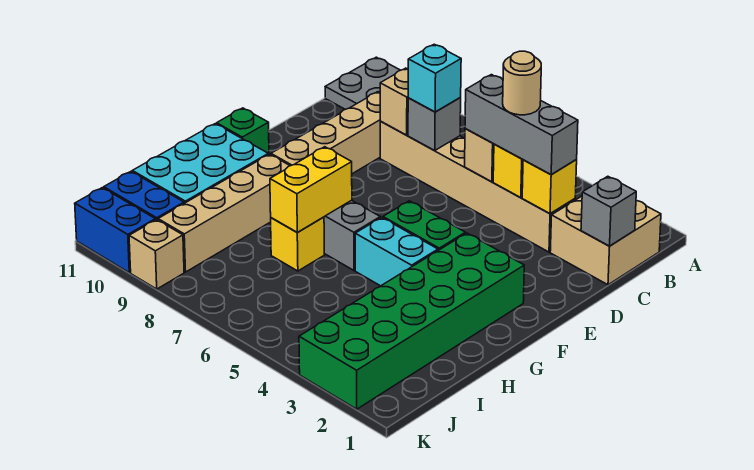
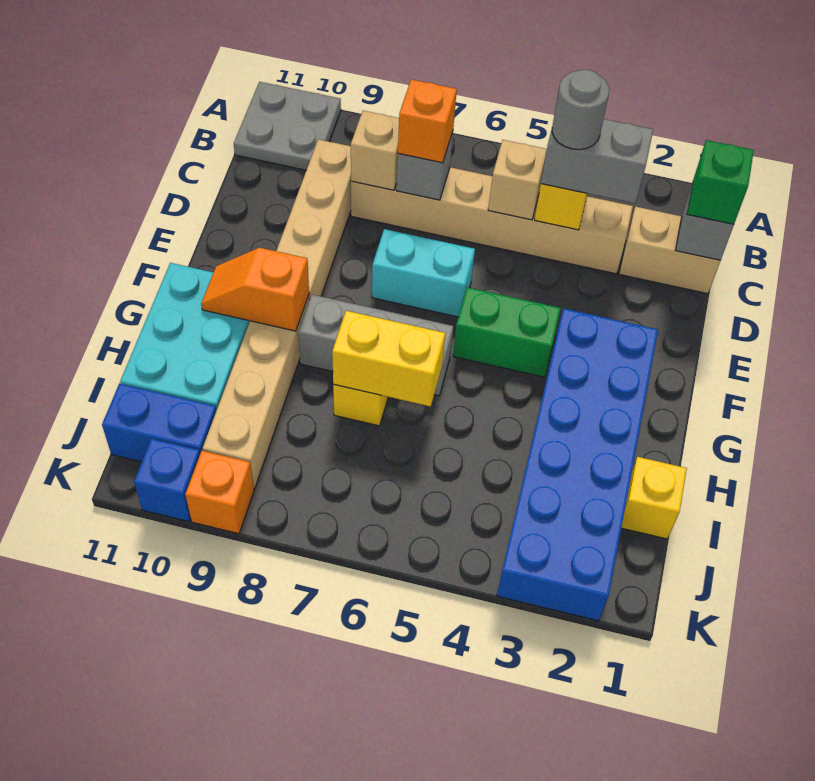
tan 2x2 brick [550,196,661,285] -> tan 1x2 brick [619,207,720,294]
yellow 1x1 brick [522,159,577,214] -> yellow 1x1 brick moved to [621,457,687,539]
grey 1x3 brick [465,75,578,175] -> grey 1x2 brick [541,119,653,203]
tan 1x1 round brick [503,51,541,115] -> grey 1x1 round brick [552,70,609,150]
cyan 1x1 brick [408,44,461,112] -> orange 1x1 brick [398,79,457,163]
green 2x6 brick [299,233,524,409] -> blue 2x6 brick [497,308,658,621]
green 1x1 brick [217,108,269,155] -> green 1x1 brick moved to [687,140,754,224]
cyan 1x2 brick [355,217,438,286] -> cyan 1x2 brick moved to [372,229,475,317]
yellow 1x2 brick [270,147,352,232] -> yellow 1x2 brick turned to [332,311,445,407]
none -> orange 1x2 slope [201,248,309,331]
tan 1x1 brick [129,220,184,289] -> orange 1x1 brick [185,451,254,534]
blue 1x2 brick [75,188,155,273] -> blue 1x1 brick [134,439,200,522]

